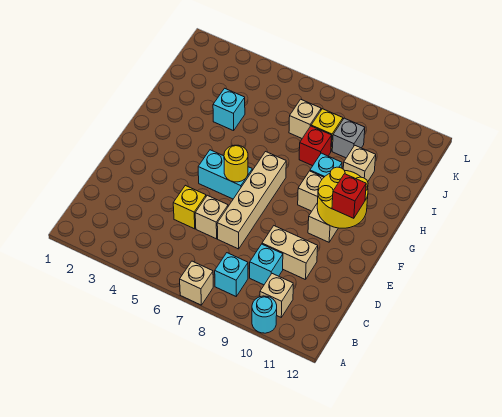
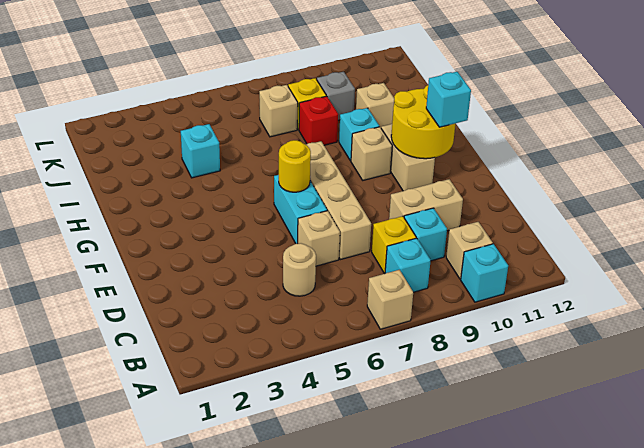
cyan 1x1 round brick [252,296,277,333] -> cyan 1x1 brick [461,244,508,302]
none -> tan 1x1 round brick [283,243,316,296]
yellow 1x1 brick [173,185,206,229] -> yellow 1x1 brick moved to [372,216,416,274]
cyan 1x2 brick [198,150,252,199] -> cyan 1x2 brick turned to [274,175,327,244]
red 1x1 brick [332,174,366,218] -> cyan 1x1 brick [426,72,471,127]

